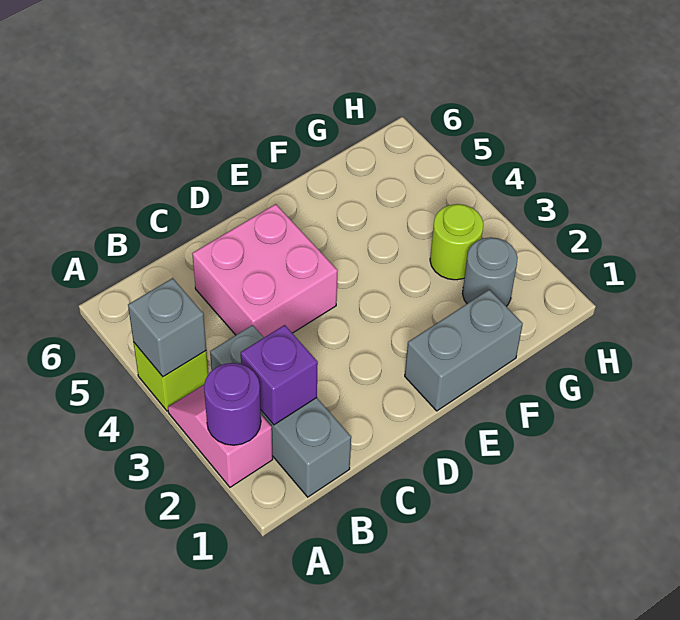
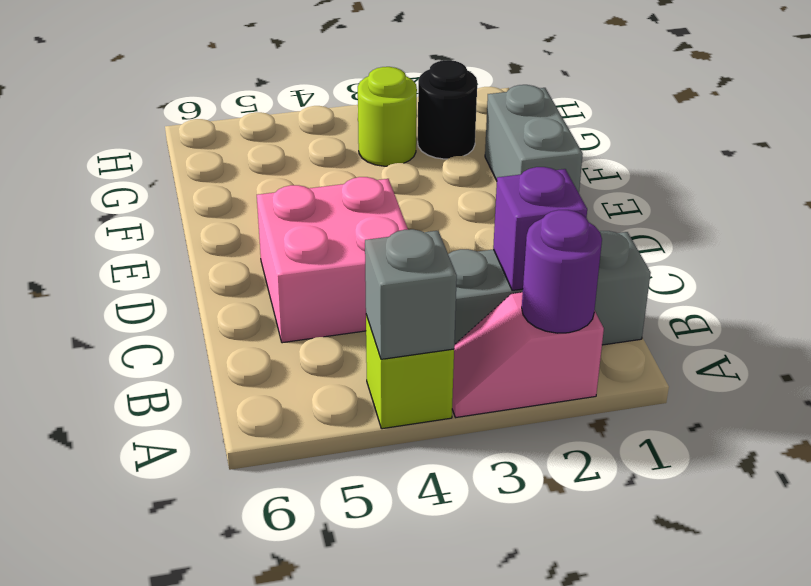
grey 1x1 round brick [462,237,518,306] -> black 1x1 round brick [418,60,477,159]

